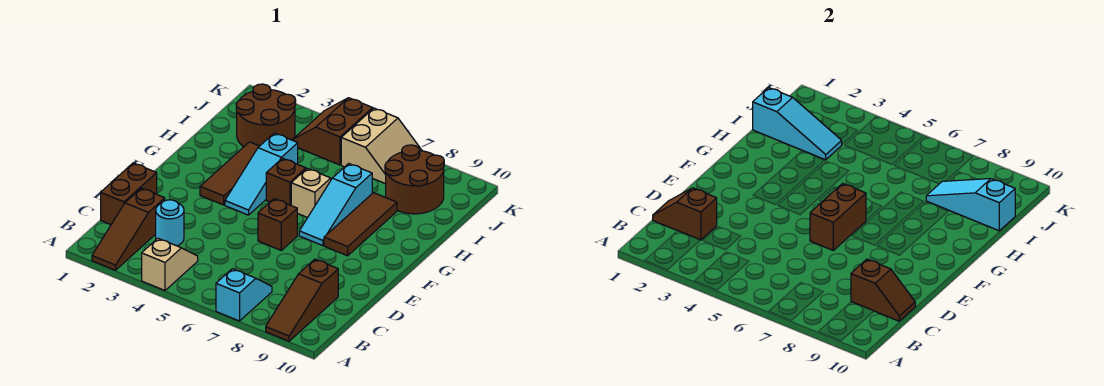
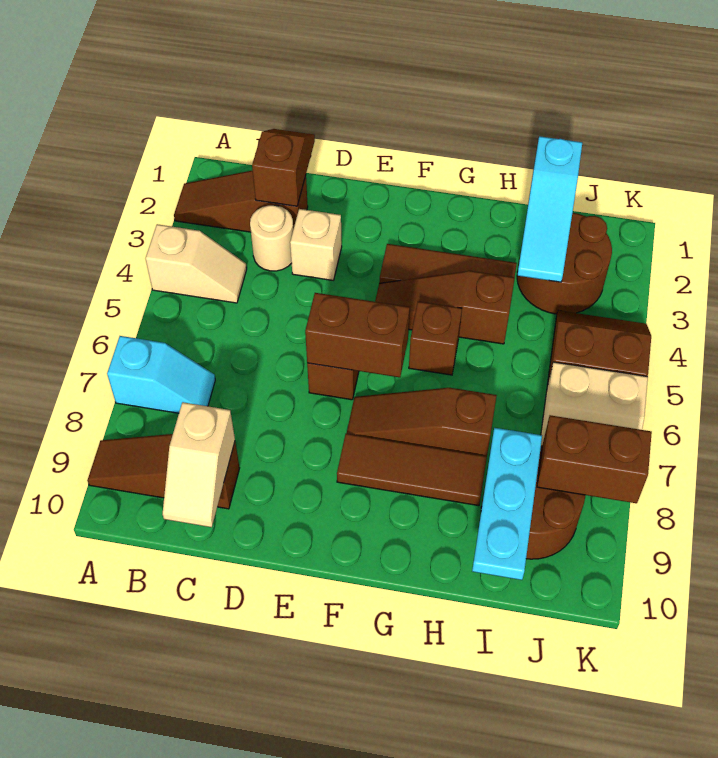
brown 1x2 brick [101,163,157,225] -> brown 1x2 brick moved to [537,415,652,503]
cyan 1x1 round brick [156,200,184,246] -> tan 1x1 round brick [250,205,293,271]
brown 1x2 slope [851,259,915,321] -> tan 1x2 slope [163,402,235,527]
cyan 1x3 slope [225,133,298,215] -> brown 1x3 slope [375,271,515,344]
cyan 1x3 slope [299,164,372,246] -> brown 1x3 slope [347,388,497,456]
tan 1x1 brick [291,169,331,218] -> tan 1x1 brick moved to [290,209,342,280]
cyan 1x3 slope [926,179,1015,231] -> cyan 1x3 plate [472,428,542,580]

